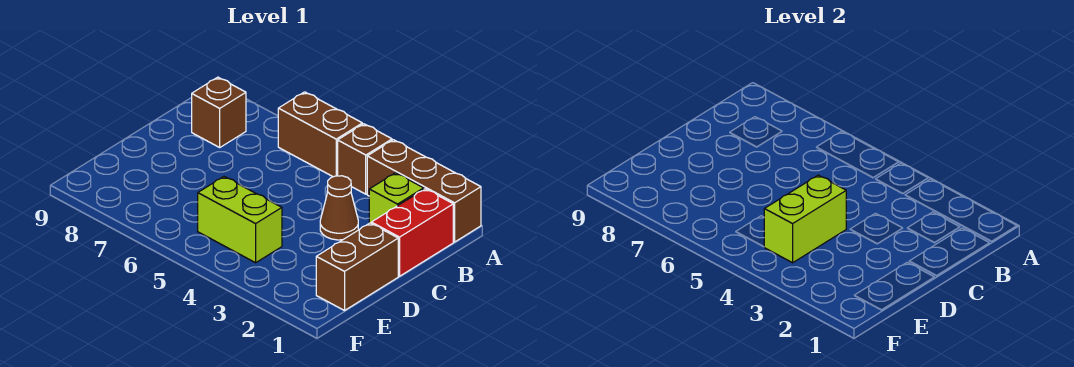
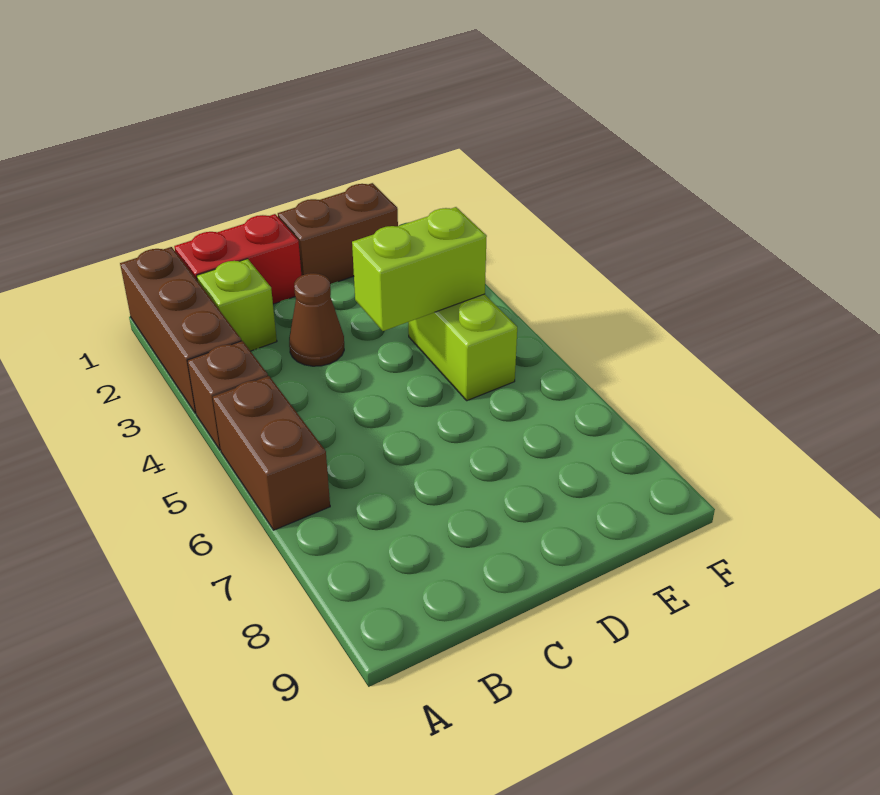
brown 1x1 brick [192,77,246,147] -> none

